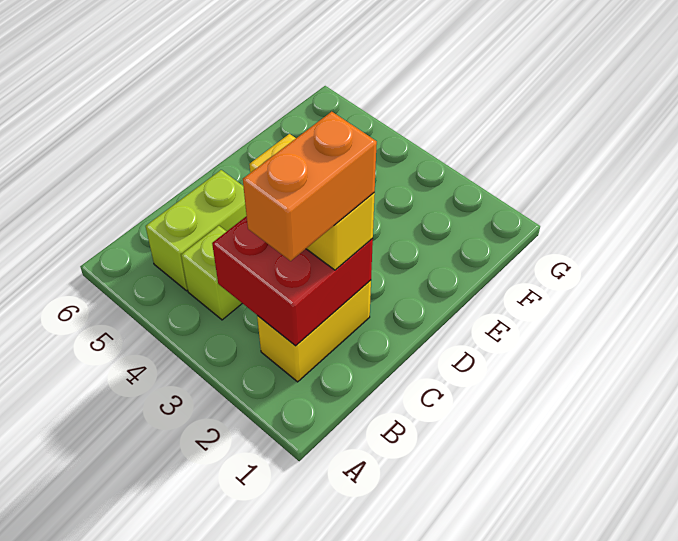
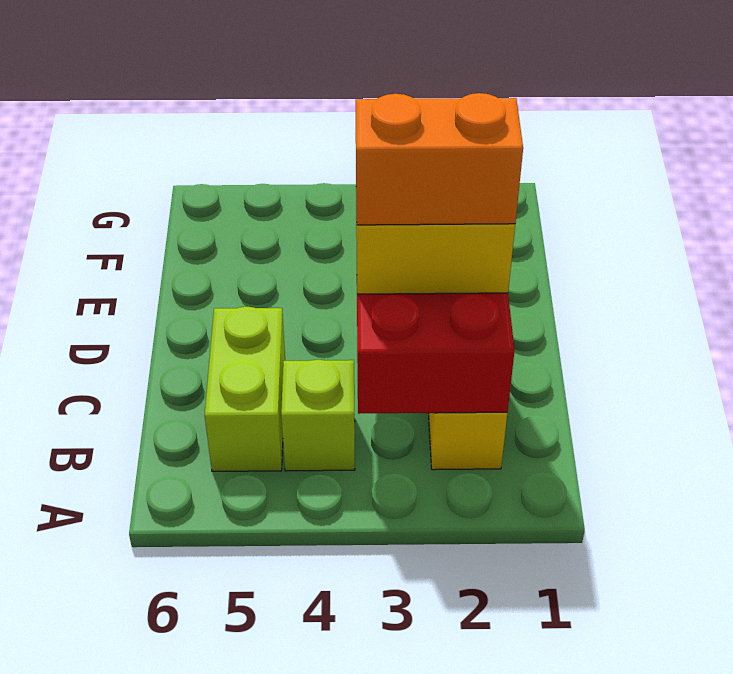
orange 1x2 brick [243,112,377,261] -> orange 1x2 brick turned to [356,93,523,225]

